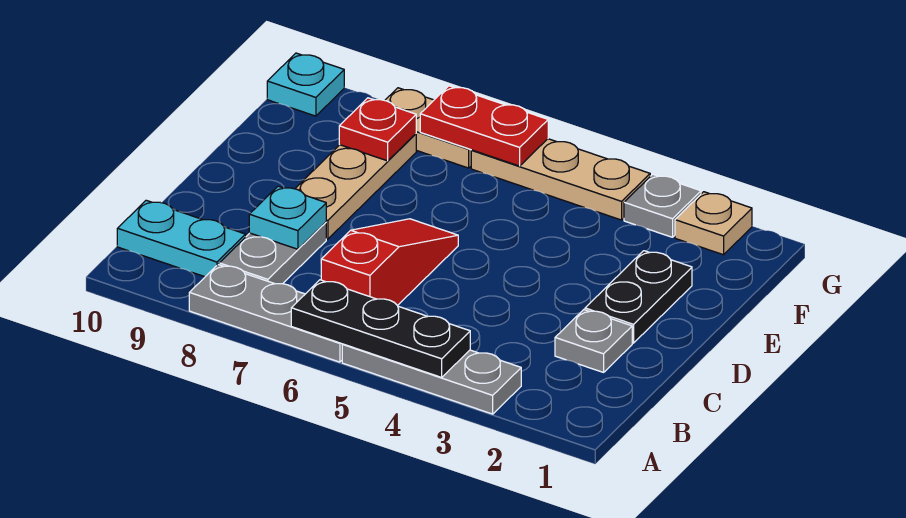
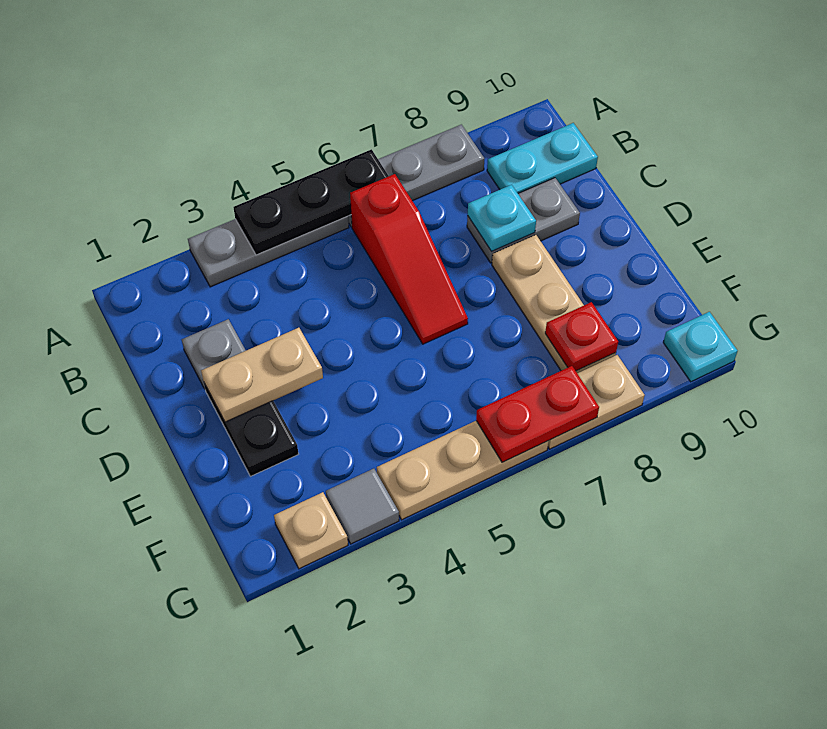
grey 1x2 plate [219,222,326,284] -> grey 1x2 plate turned to [467,178,580,263]
none -> tan 1x2 plate [201,328,323,422]
grey 1x1 plate [624,174,701,237] -> grey 1x1 tile [326,469,399,544]

